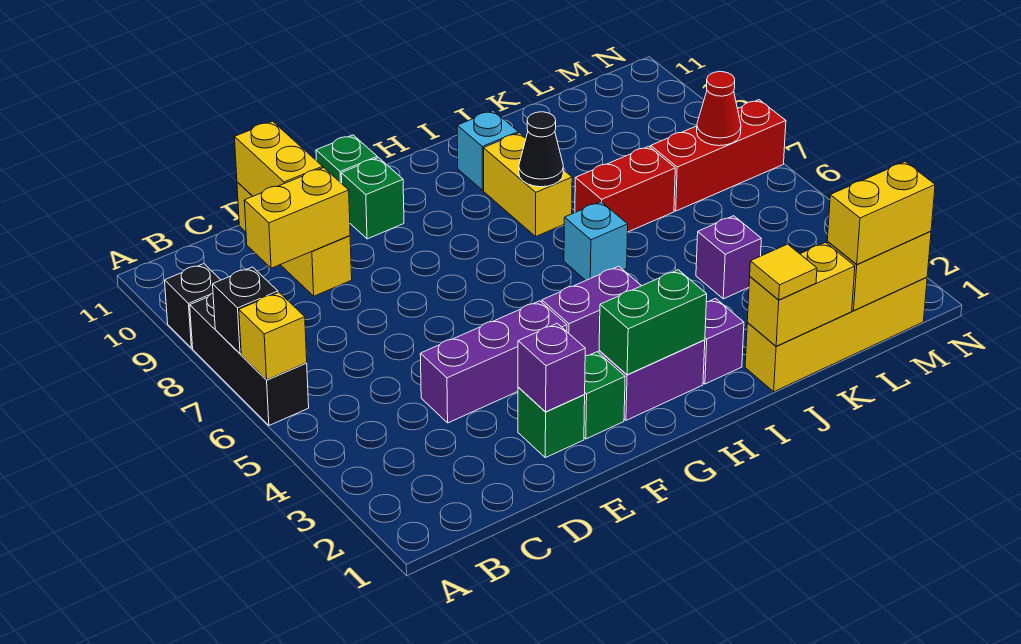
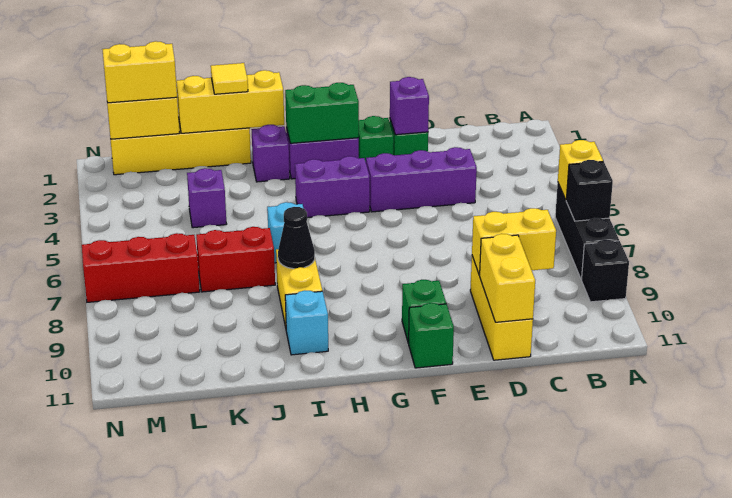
yellow 1x2 brick [747,242,855,346] -> yellow 1x3 brick [176,70,284,133]
red 1x1 cone [697,72,741,146] -> none

